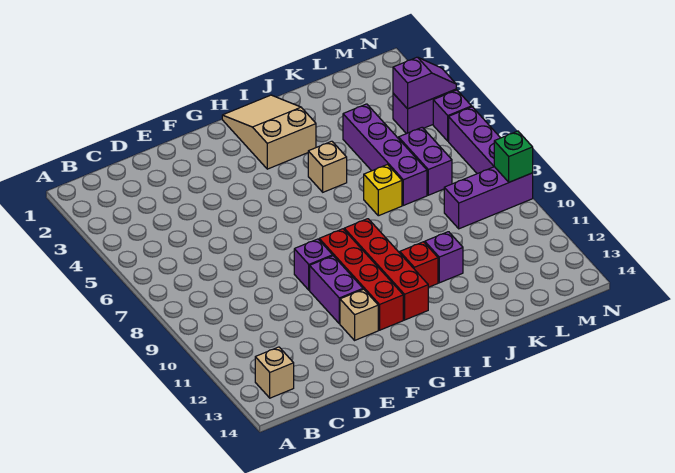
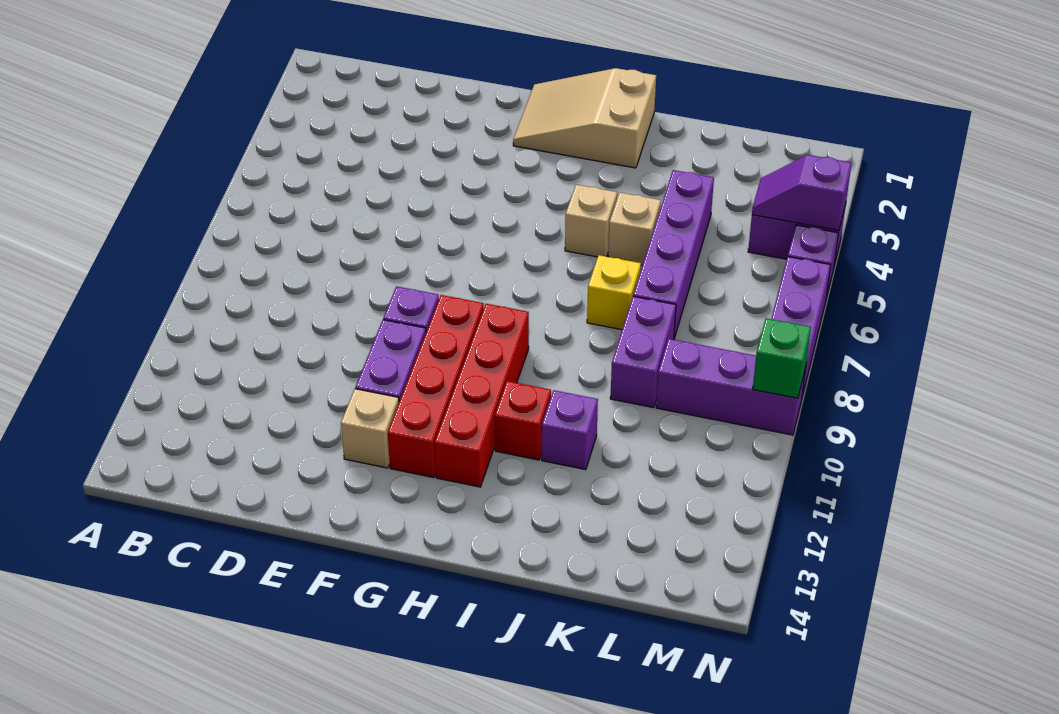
tan 1x1 brick [255,347,294,398] -> tan 1x1 brick moved to [608,193,661,265]
tan 2x3 slope [222,95,316,169] -> tan 2x3 slope turned to [513,68,656,168]
purple 1x2 brick [399,127,452,195] -> purple 1x2 brick moved to [610,296,676,408]
purple 1x2 slope [393,57,456,109] -> purple 1x2 slope turned to [752,155,852,231]

